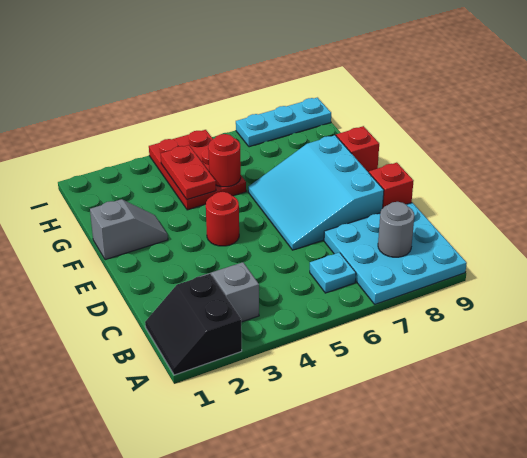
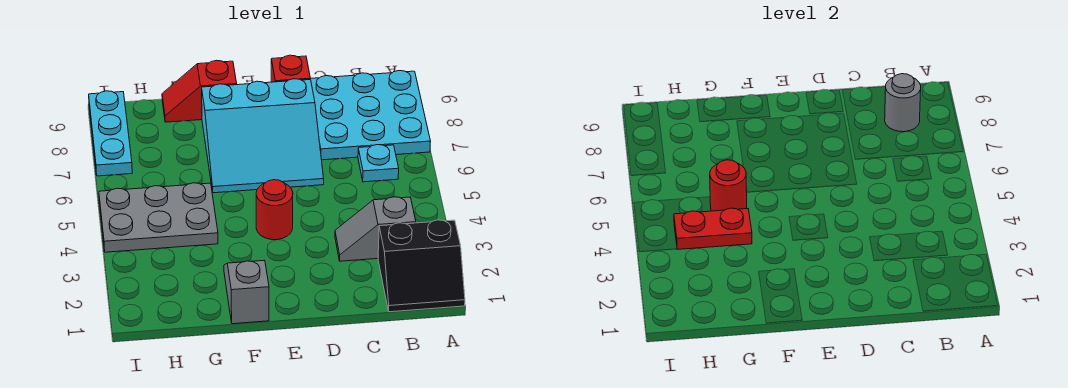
red 2x3 plate [149,130,246,210] -> grey 2x3 plate [99,183,218,252]

